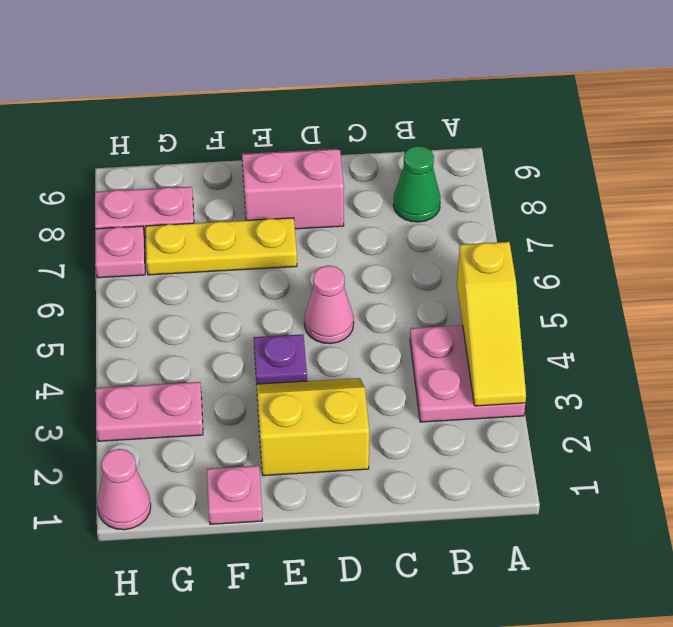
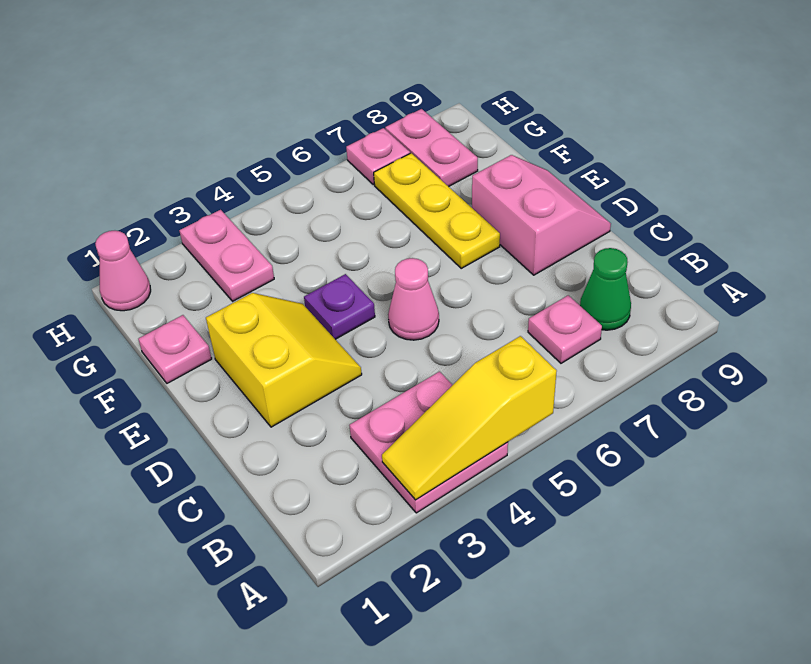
none -> pink 1x1 plate [528,295,602,363]

